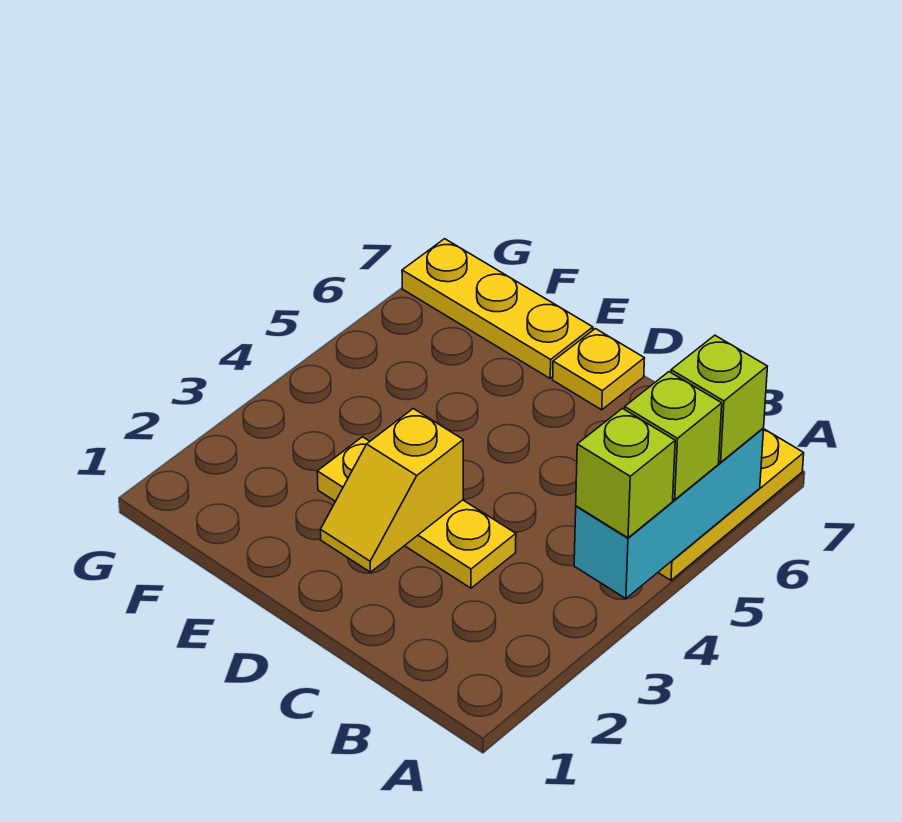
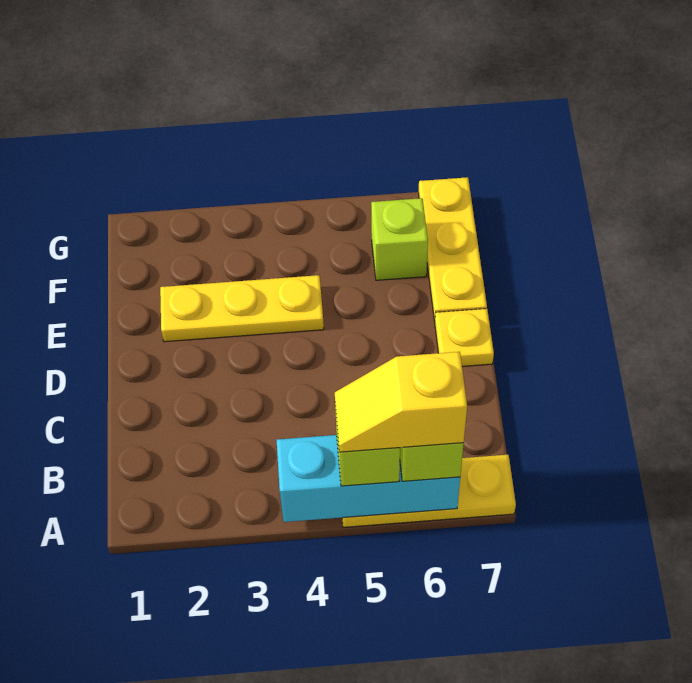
lime 1x1 brick [576,408,675,538] -> lime 1x1 brick moved to [371,198,428,280]
yellow 1x3 plate [317,437,516,588] -> yellow 1x3 plate turned to [160,275,324,342]
yellow 1x2 slope [321,409,463,572] -> yellow 1x2 slope moved to [335,352,467,452]

